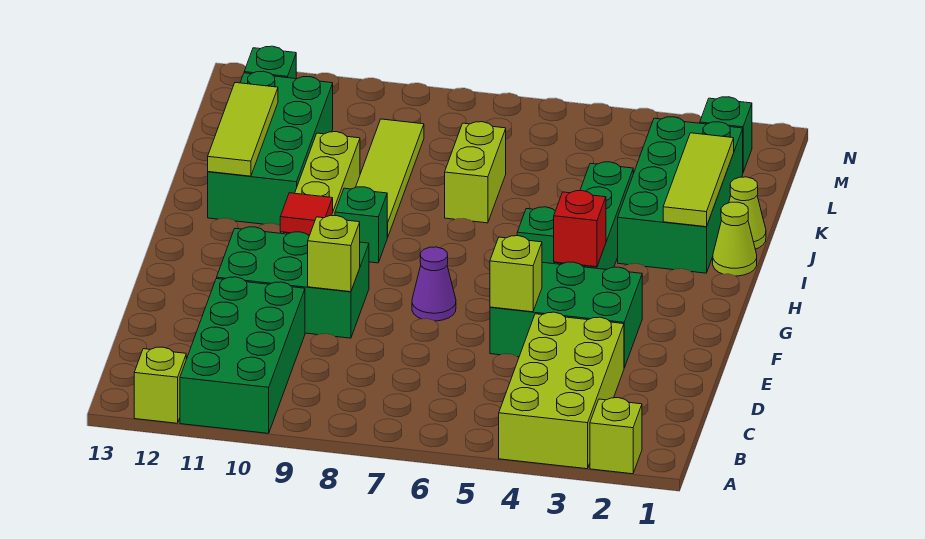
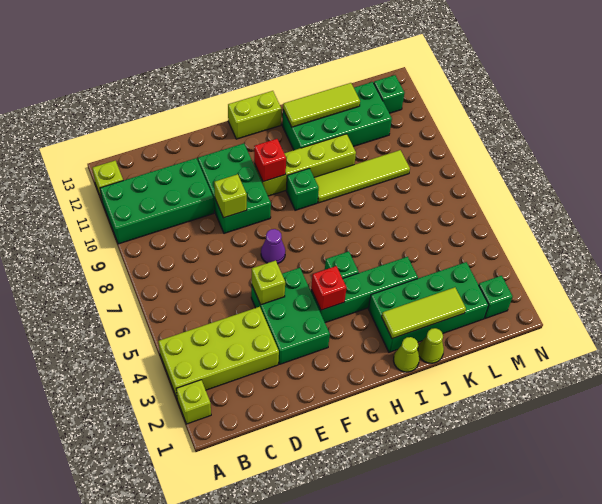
red 1x1 tile [280,193,333,235] -> red 1x1 brick [254,139,286,182]
lime 1x2 brick [445,122,506,223] -> lime 1x2 brick moved to [228,91,281,139]

